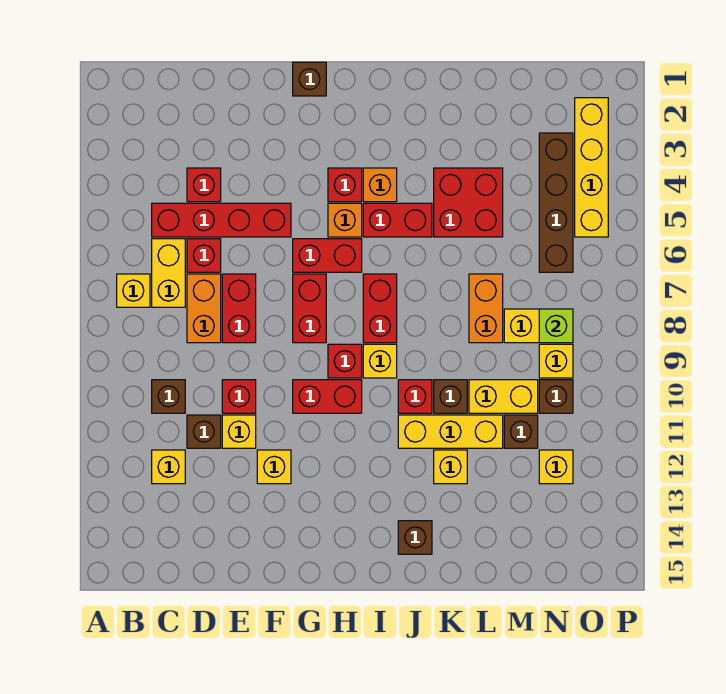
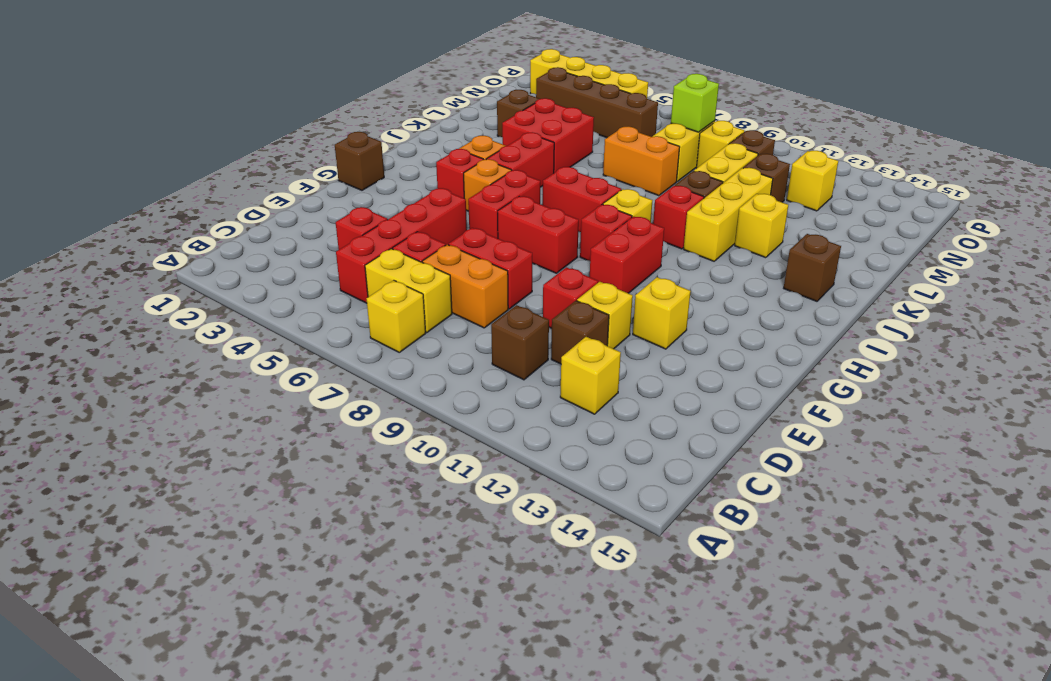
none -> brown 1x1 brick [497,90,539,137]

